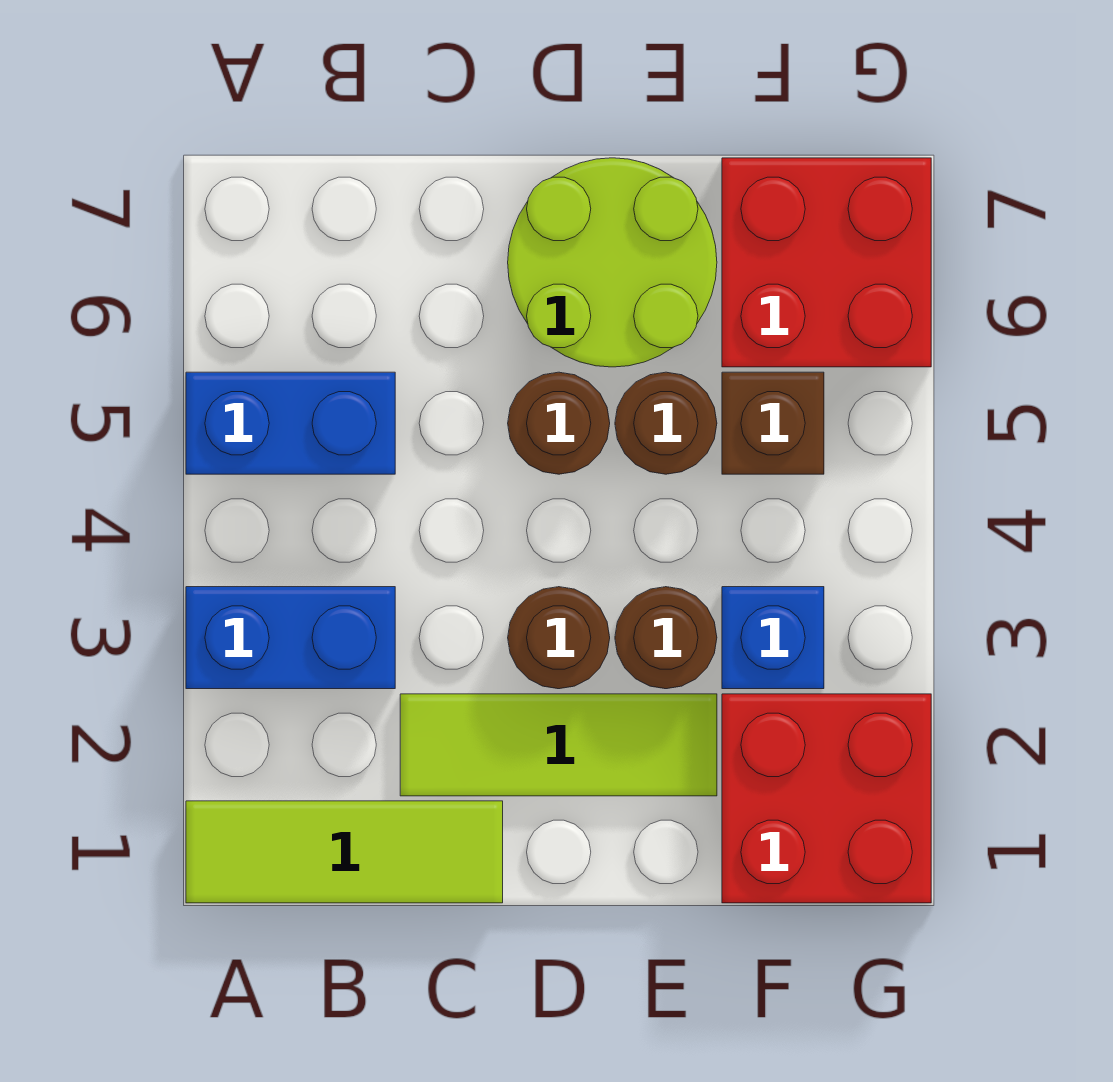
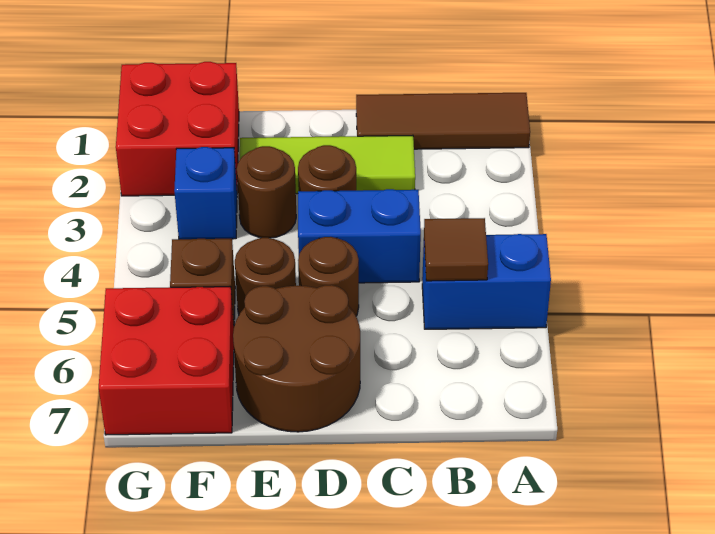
lime 1x3 tile [186,801,503,903] -> brown 1x3 tile [356,93,530,149]
blue 1x2 brick [186,587,395,689] -> blue 1x2 brick moved to [298,189,421,283]
none -> brown 1x1 tile [424,218,488,281]
lime 2x2 round brick [508,158,717,367] -> brown 2x2 round brick [233,285,360,432]

